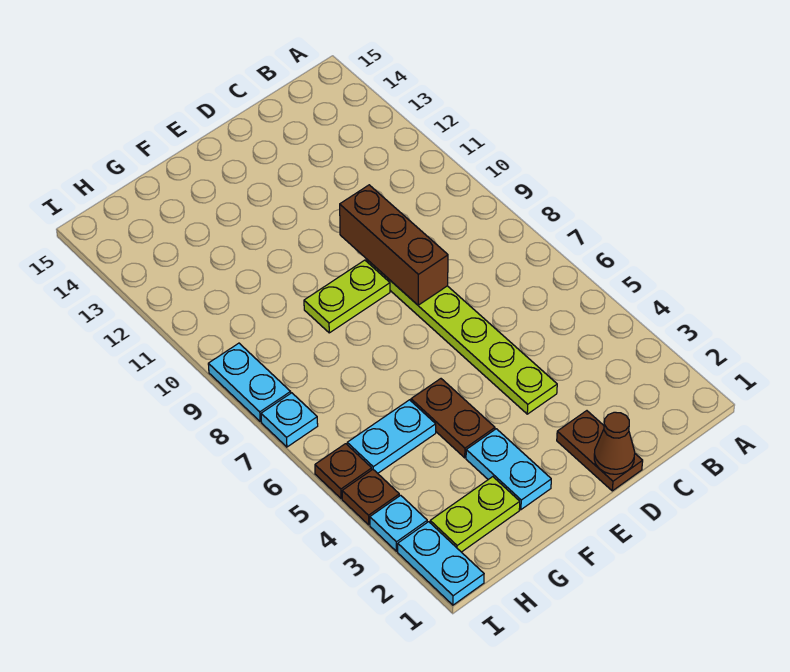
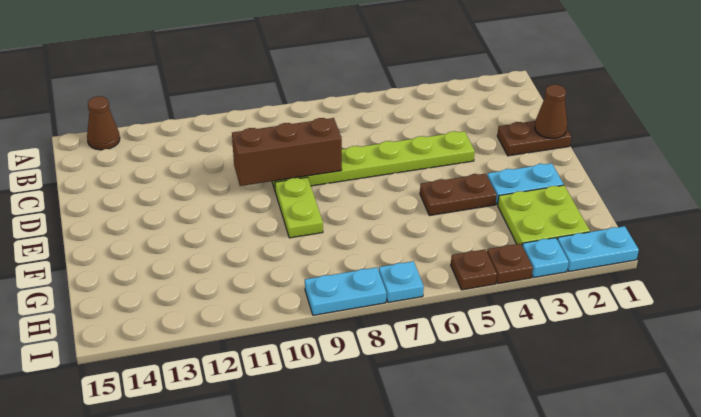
none -> brown 1x1 cone [87,96,120,150]
lime 1x2 plate [430,477,520,552] -> lime 2x2 plate [498,185,590,245]
cyan 1x2 plate [347,400,436,473] -> none

